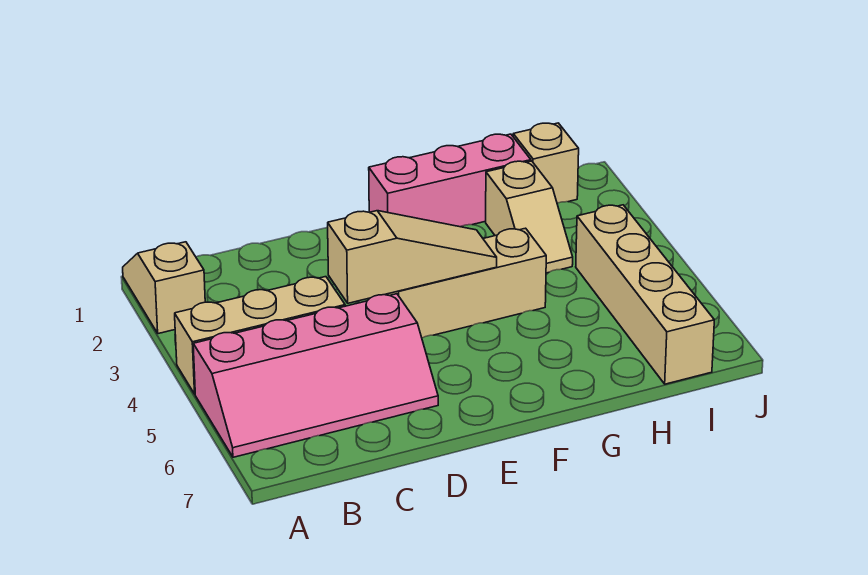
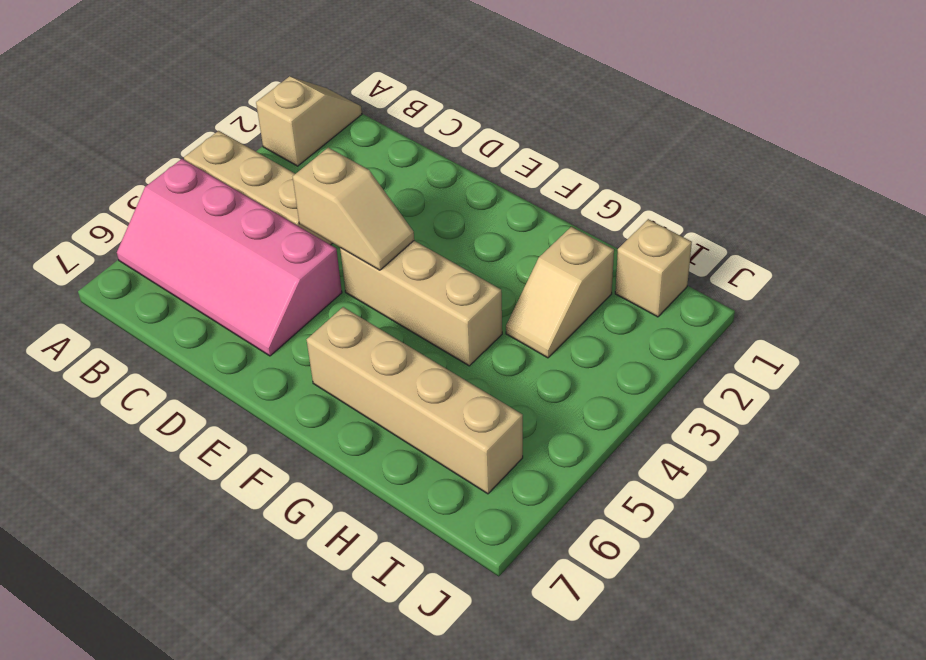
tan 1x3 slope [328,211,497,303] -> tan 1x2 slope [293,147,414,270]
pink 1x3 brick [369,134,531,227] -> none
tan 1x4 brick [576,205,714,384] -> tan 1x4 brick turned to [307,307,523,494]

